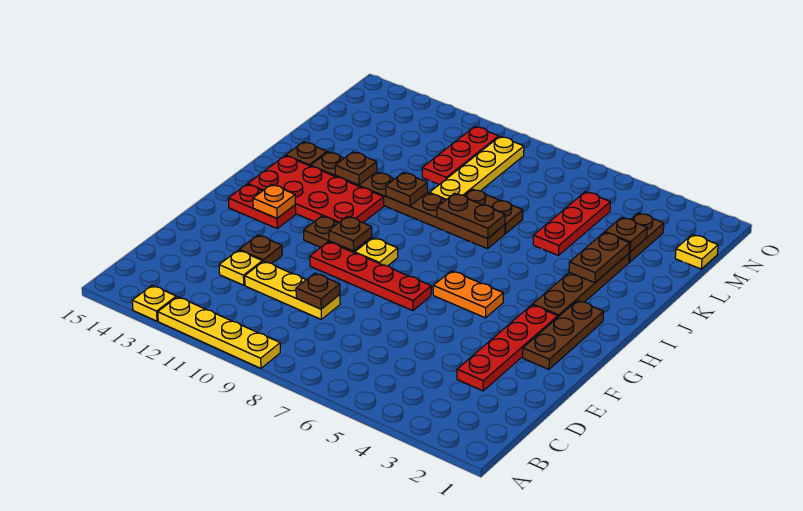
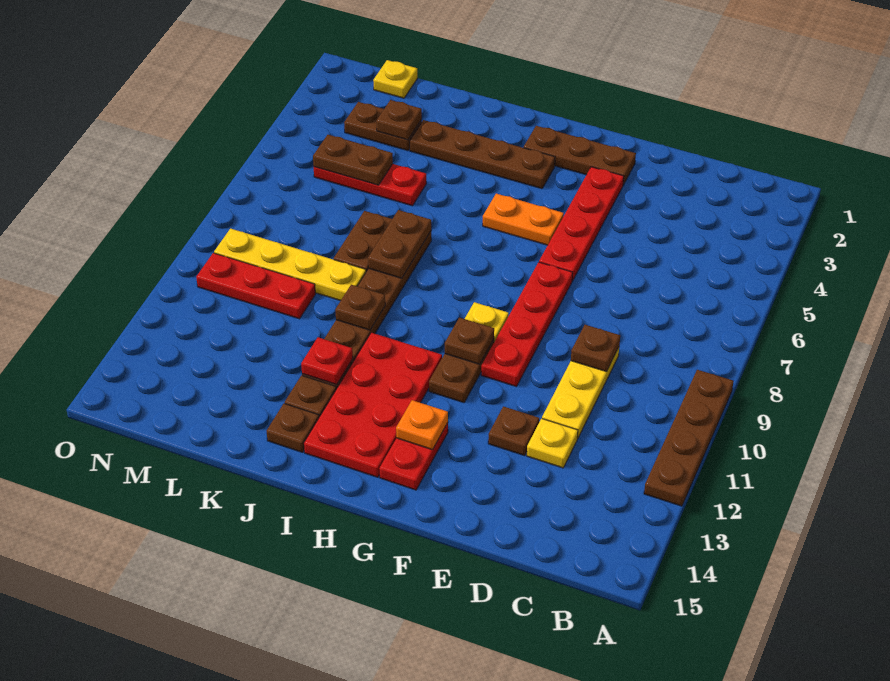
yellow 1x4 plate [158,297,280,368] -> brown 1x4 plate [644,370,734,506]
yellow 1x1 plate [132,285,176,321] -> none
red 1x4 plate [457,305,558,391] -> red 1x4 plate turned to [539,167,624,281]
orange 1x2 plate [433,271,503,318] -> orange 1x2 plate turned to [483,194,564,245]
brown 1x2 plate [569,232,630,283] -> brown 1x2 plate moved to [313,135,393,185]
brown 1x1 plate [335,152,377,185] -> red 1x1 plate [301,337,353,385]

